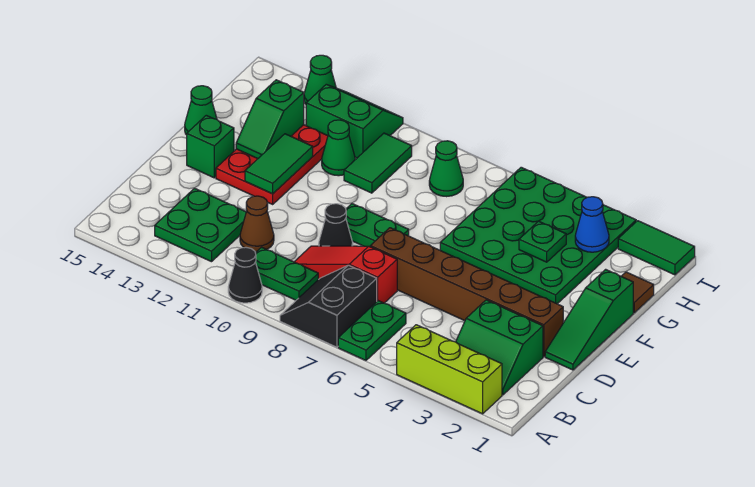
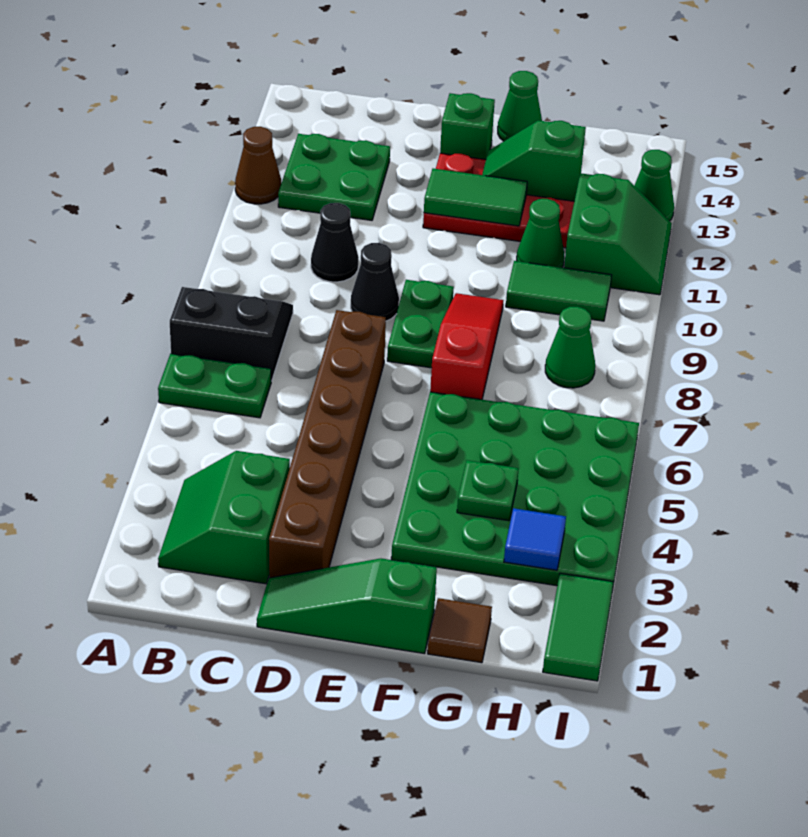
lime 1x3 brick [397,325,502,414] -> none
black 1x1 cone [228,247,262,303] -> black 1x1 cone moved to [311,203,359,282]
green 1x2 plate [256,247,318,300] -> none
red 1x3 slope [294,246,397,303] -> red 1x3 slope moved to [430,293,503,400]
brown 1x1 cone [240,196,274,252] -> brown 1x1 cone moved to [235,127,281,204]
blue 1x1 cone [575,197,609,252] -> blue 1x1 tile [504,508,566,570]

